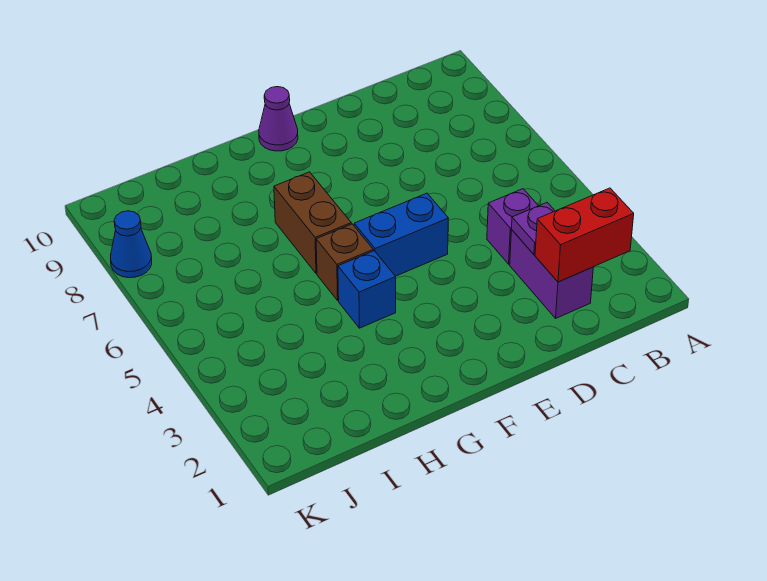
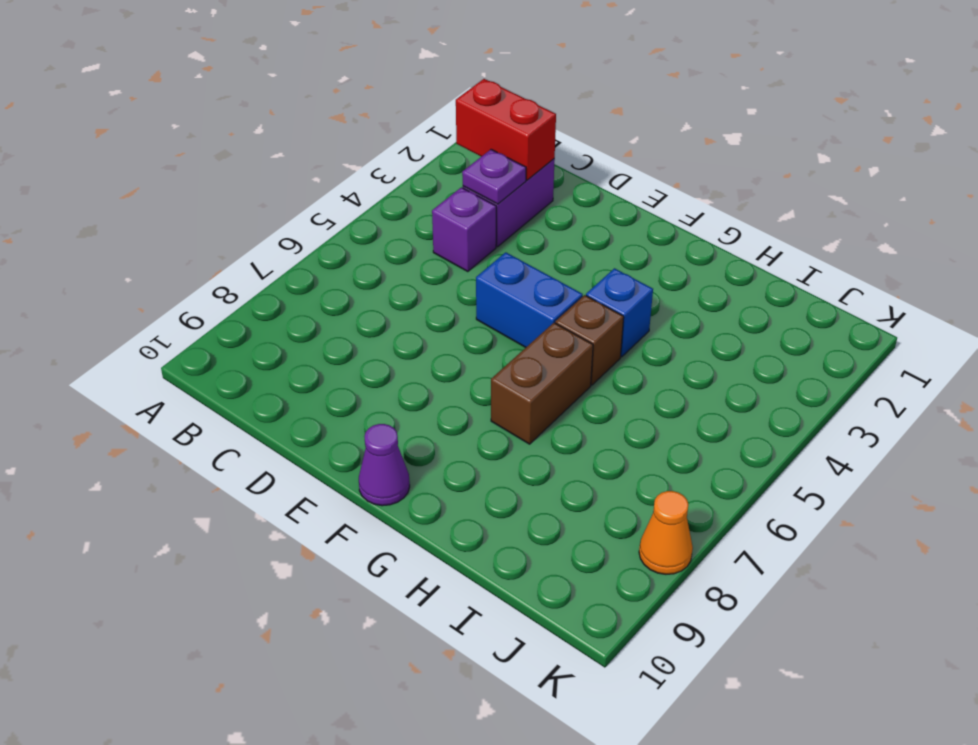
blue 1x1 cone [111,211,152,278] -> orange 1x1 cone [639,491,693,574]

